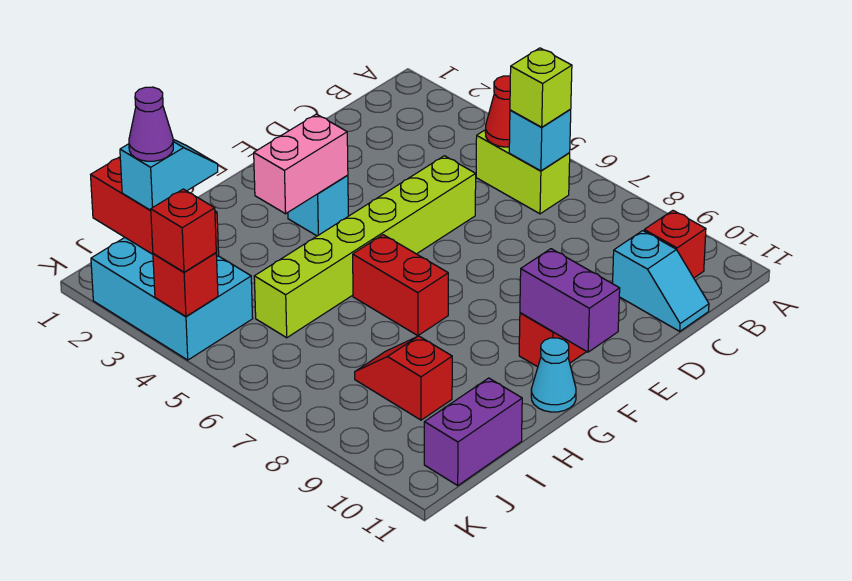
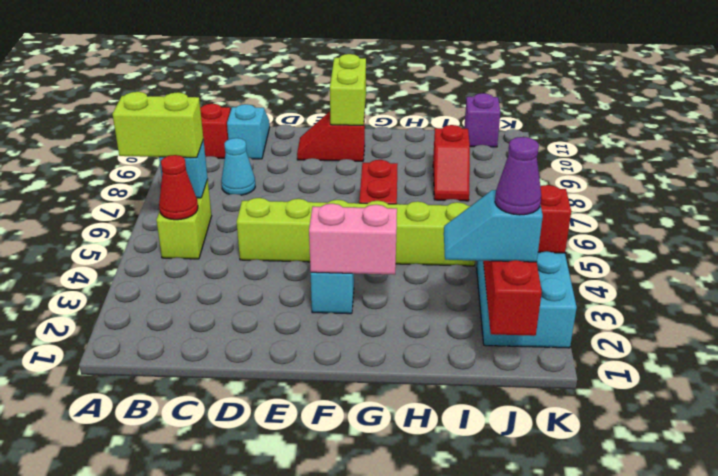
lime 1x1 brick [510,48,572,127] -> lime 1x2 brick [112,92,203,158]
purple 1x2 brick [520,249,620,352] -> lime 1x2 brick [330,54,366,125]
cyan 1x1 cone [531,338,576,412] -> cyan 1x1 cone moved to [221,138,255,195]
purple 1x2 brick [424,378,522,485] -> purple 1x1 brick [464,93,500,147]
red 1x1 brick [151,189,216,272] -> none

